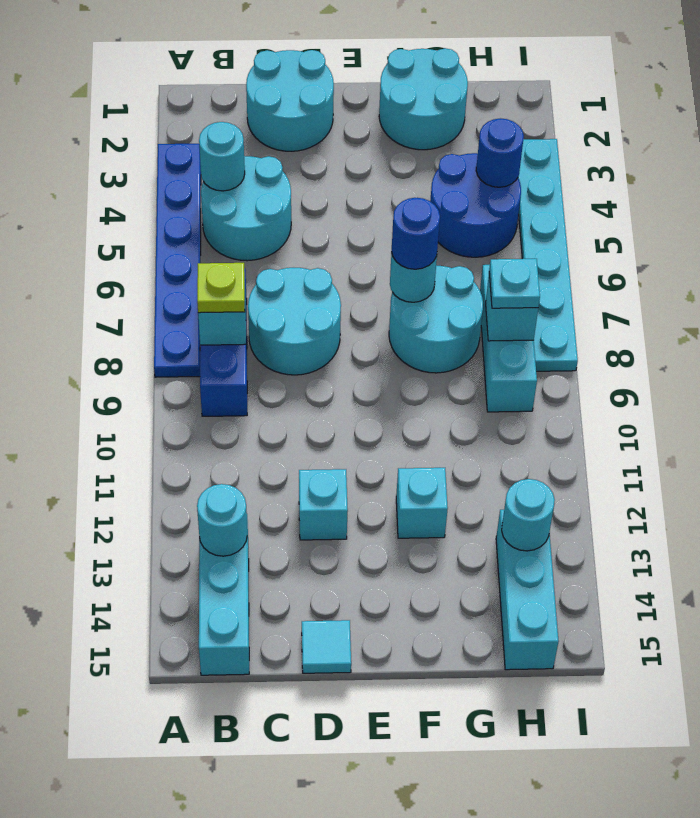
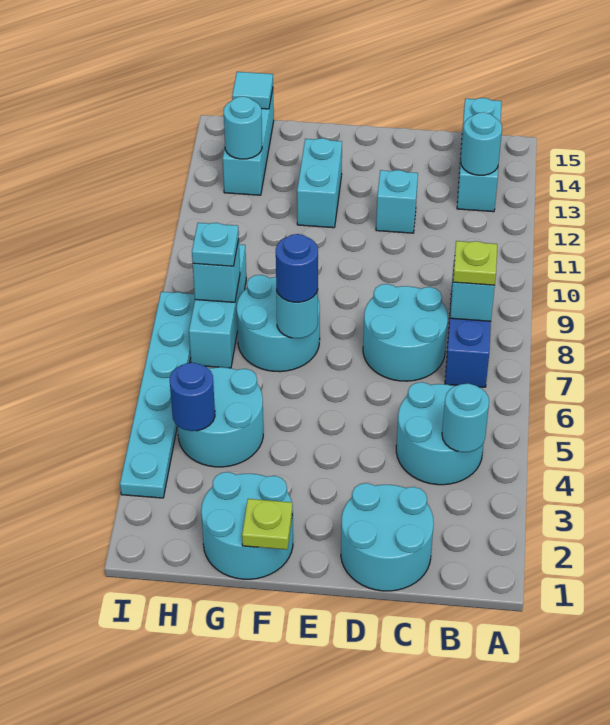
blue 1x6 plate [154,144,201,377] -> none
cyan 1x1 tile [302,620,351,673] -> cyan 1x1 tile moved to [232,72,273,109]
none -> lime 1x1 plate [242,499,292,550]
cyan 1x1 brick [396,468,448,538] -> cyan 1x2 brick [297,138,342,228]
blue 2x2 round brick [430,153,521,257] -> cyan 2x2 round brick [177,367,263,467]

